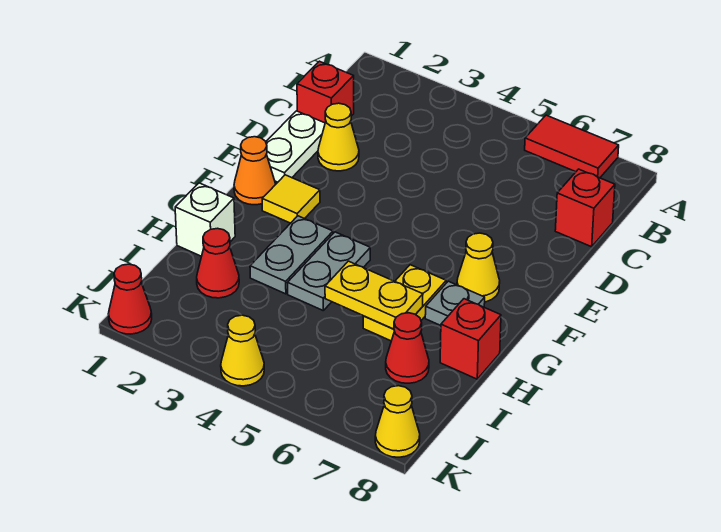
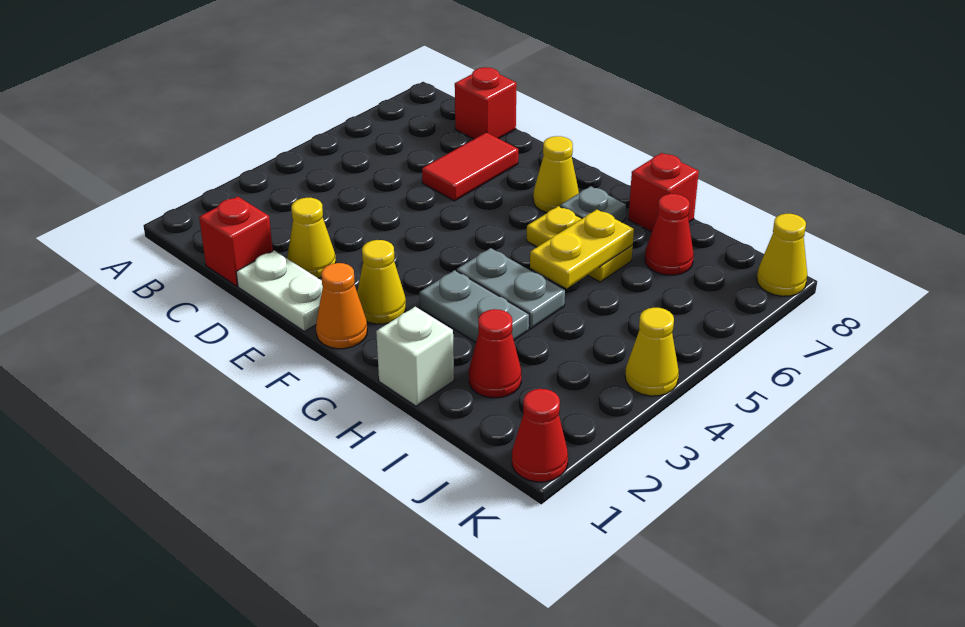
red 1x2 tile [525,115,619,178] -> red 1x2 tile moved to [422,132,518,201]
yellow 1x1 tile [262,175,320,223] -> yellow 1x1 cone [357,240,406,324]

